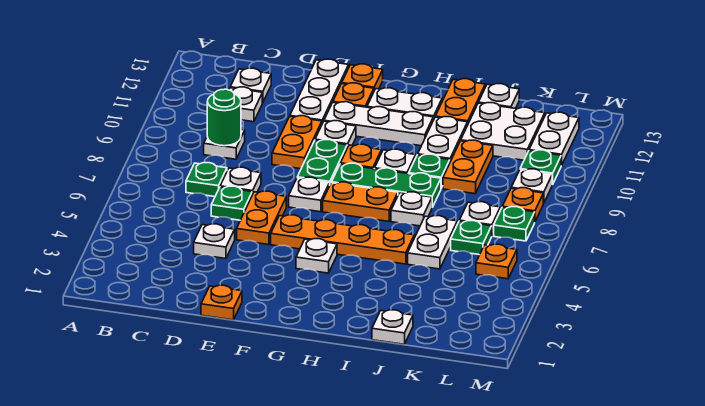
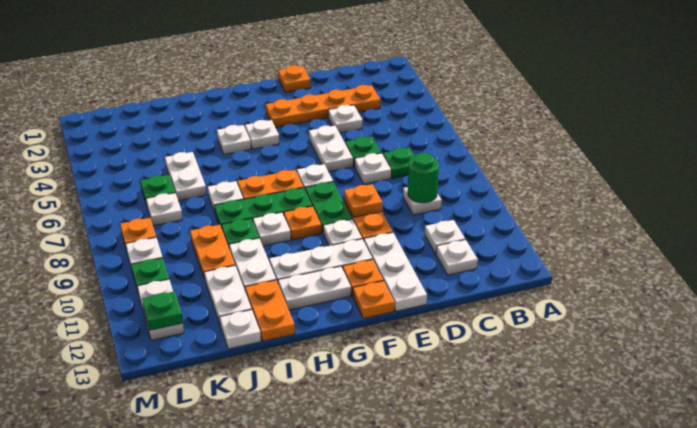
orange 1x2 plate [237,191,286,245] -> white 1x2 plate [309,126,353,172]
orange 1x4 plate [271,215,414,264] -> orange 1x4 plate moved to [266,85,380,127]
white 1x1 plate [372,310,413,344] -> white 1x1 plate moved to [217,125,251,155]
white 2x2 plate [461,103,545,160] -> white 1x2 plate [204,266,252,324]
orange 1x1 plate [476,244,517,279] -> orange 1x1 plate moved to [344,184,382,217]
green 1x1 plate [494,207,535,241] -> green 1x1 plate moved to [142,291,183,330]

